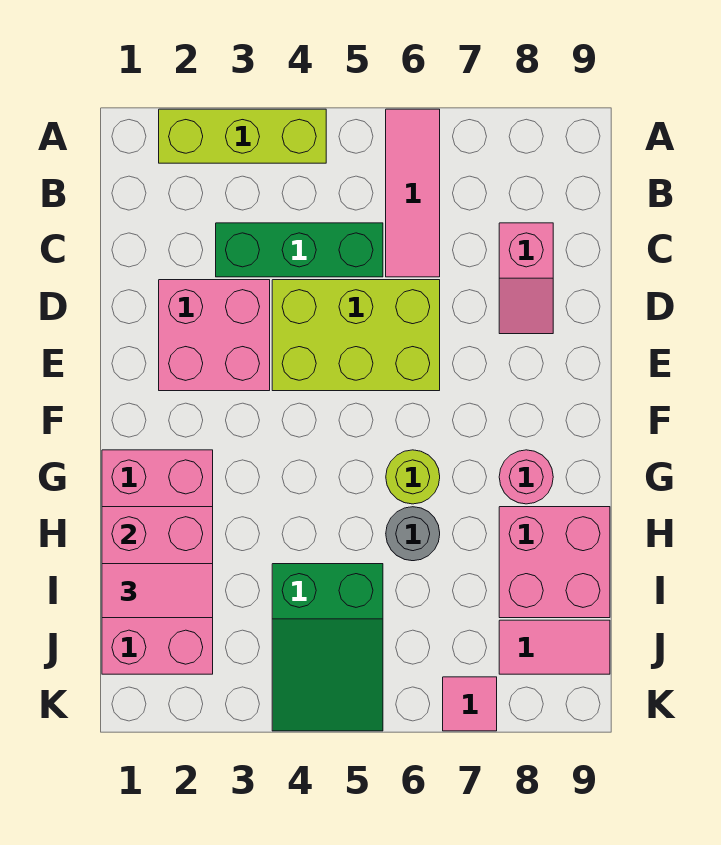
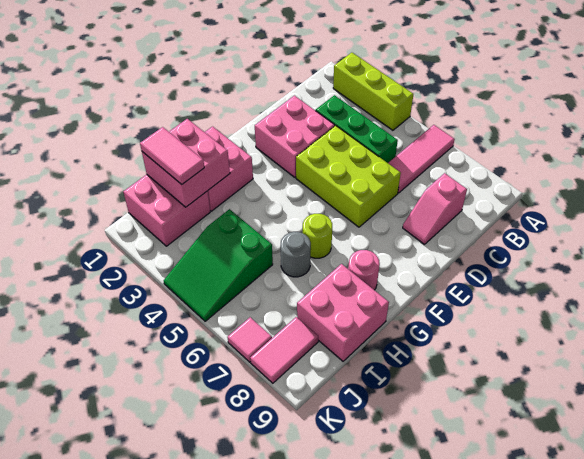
pink 1x2 tile [499,620,610,674] -> pink 1x2 tile turned to [250,317,318,383]

